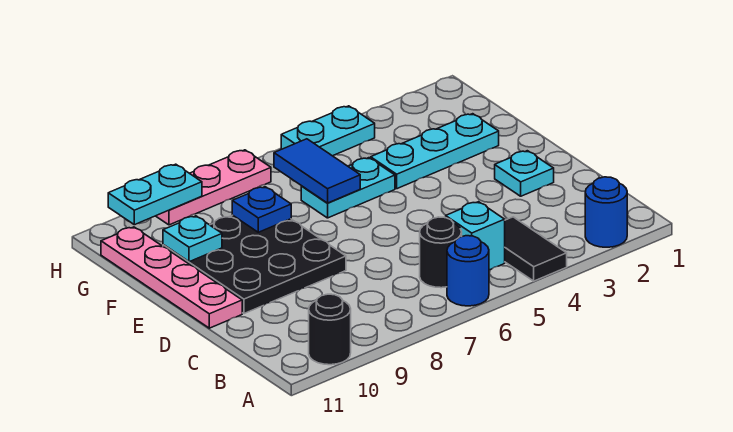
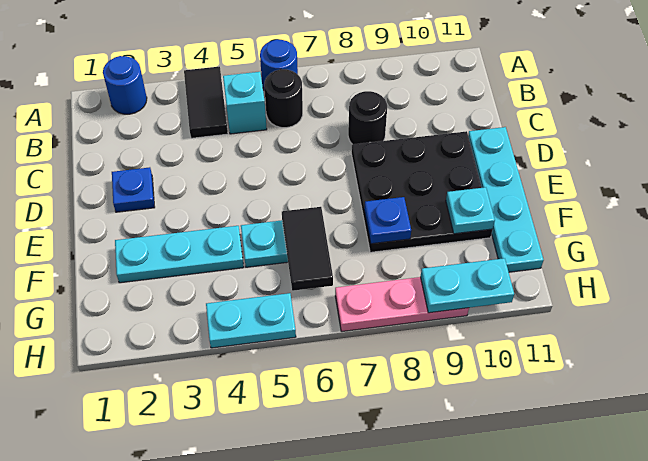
black 1x1 round brick [309,294,351,365] -> black 1x1 round brick moved to [348,91,387,144]
cyan 1x1 plate [495,151,554,196] -> blue 1x1 plate [112,167,155,212]
pink 1x4 plate [101,227,242,328] -> cyan 1x4 plate [468,127,544,272]
blue 1x2 tile [274,139,360,203] -> black 1x2 tile [282,207,333,291]

